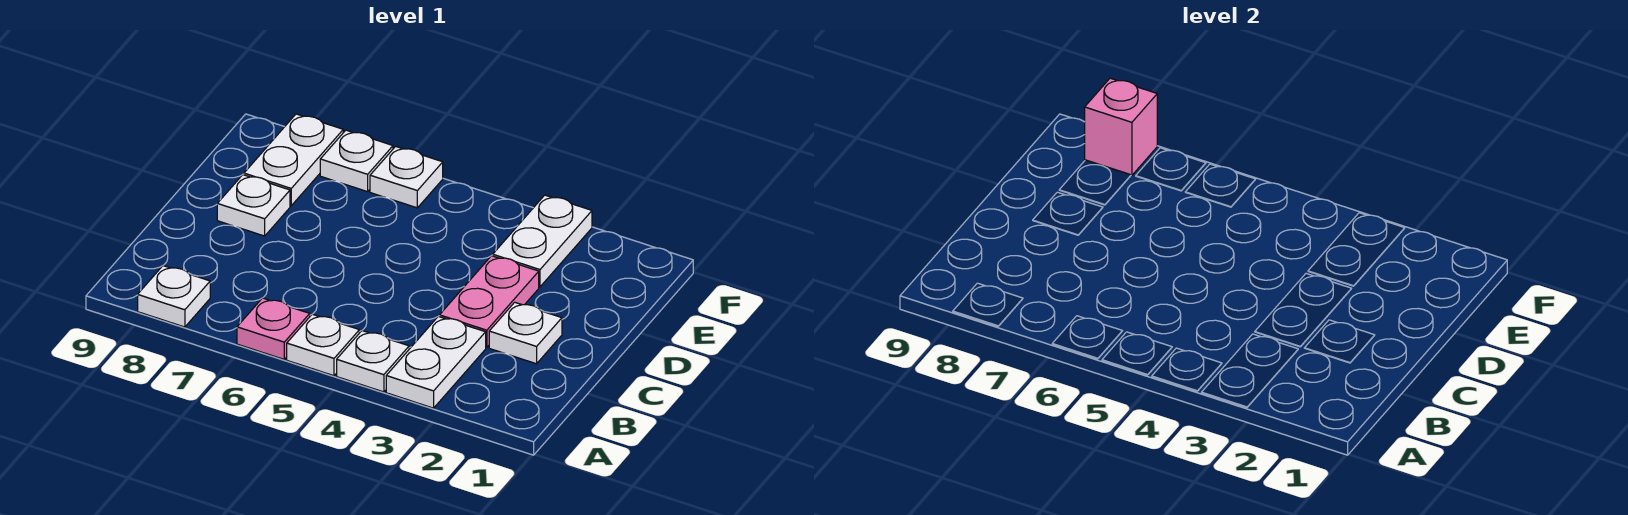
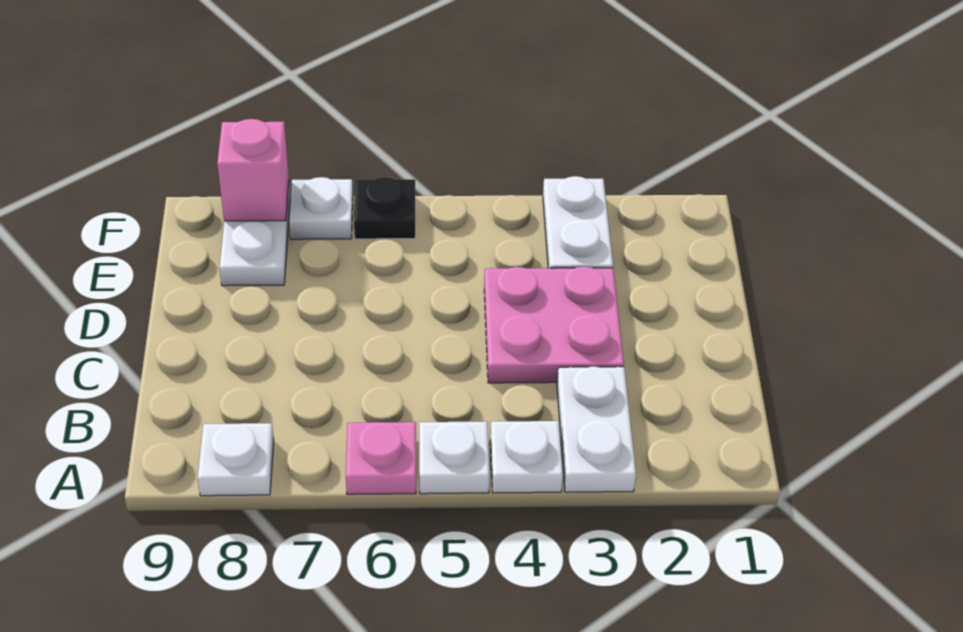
white 1x1 plate [489,302,562,364] -> none
pink 1x2 plate [440,256,539,348] -> pink 2x2 plate [484,266,624,383]
white 1x1 plate [217,175,290,236] -> none
white 1x1 plate [370,146,443,208] -> black 1x1 plate [354,177,415,239]

